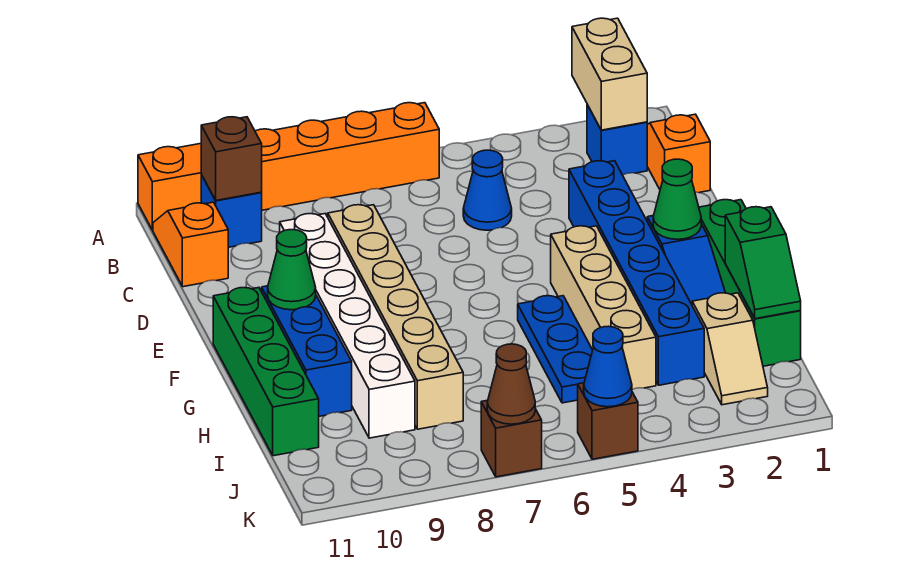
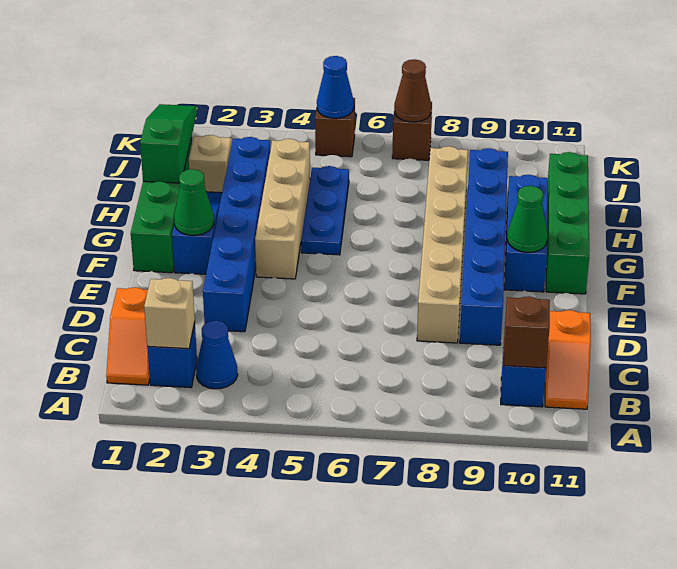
tan 1x2 brick [572,18,647,130] -> tan 1x1 brick [144,278,195,349]
orange 1x6 brick [138,103,439,230] -> none
blue 1x1 cone [463,150,512,230] -> blue 1x1 cone moved to [196,320,238,389]
white 1x6 brick [280,214,415,438] -> blue 1x6 brick [460,148,508,345]
green 1x2 slope [725,207,801,319] -> green 1x3 slope [140,104,197,183]

